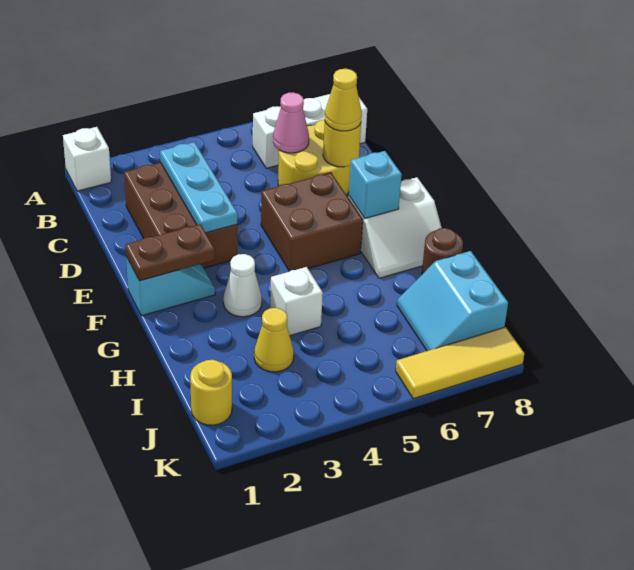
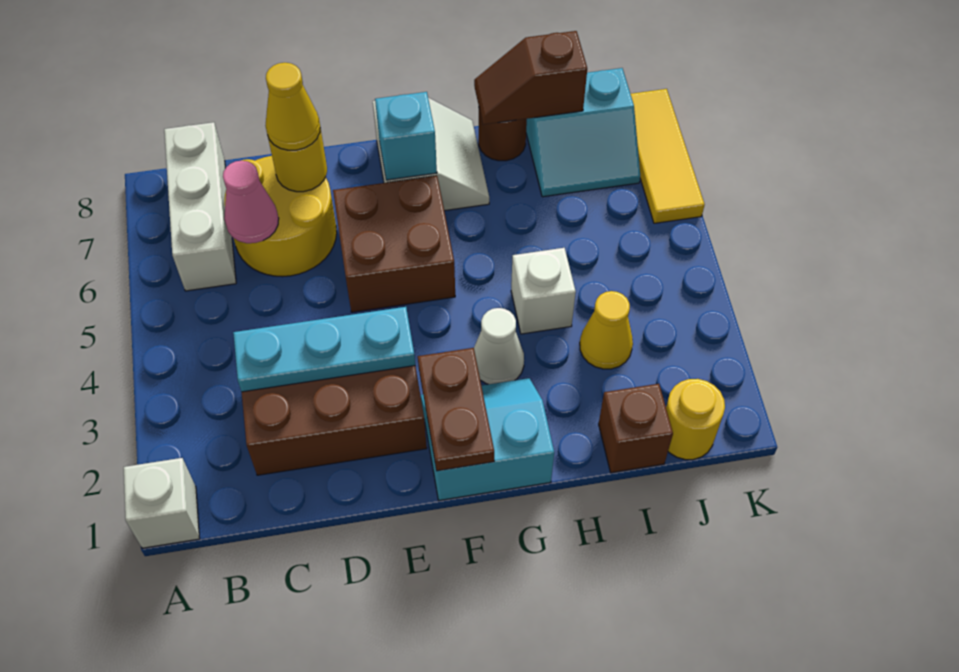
cyan 1x2 slope [126,257,215,316] -> cyan 2x2 slope [421,378,554,500]
none -> brown 1x2 slope [474,31,587,125]
none -> brown 1x1 brick [599,384,673,473]

